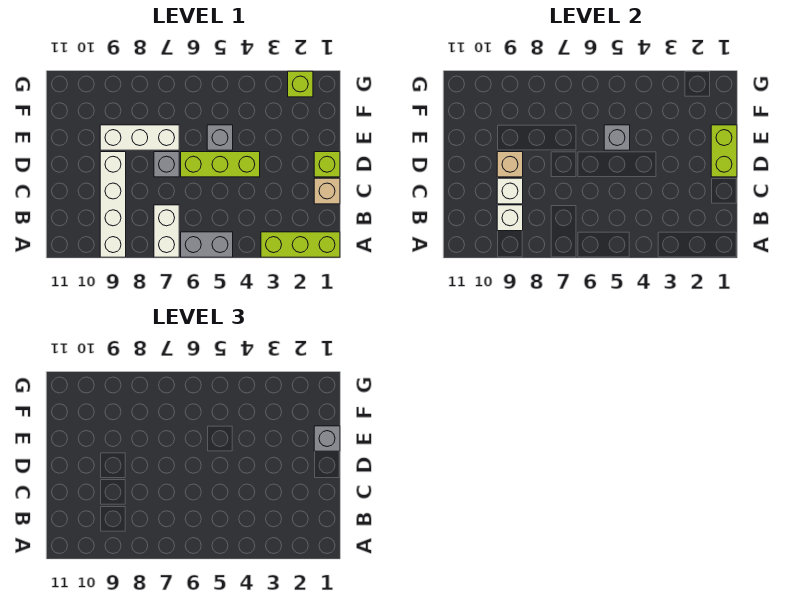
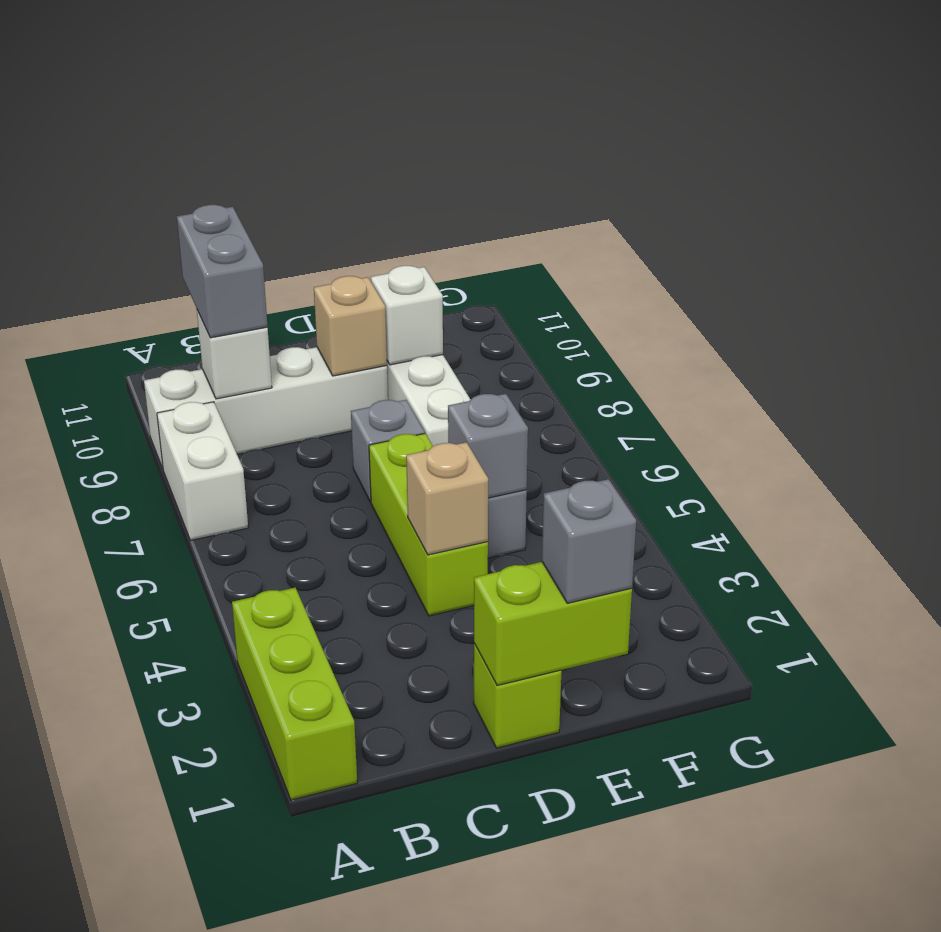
grey 1x2 brick [181,232,233,257] -> grey 1x2 brick moved to [177,205,268,338]
white 1x2 brick [154,205,179,257] -> white 1x2 brick turned to [157,402,248,540]
tan 1x1 brick [314,178,340,204] -> tan 1x1 brick moved to [406,442,488,555]
white 1x1 brick [497,178,523,204] -> white 1x1 brick moved to [371,266,443,365]
lime 1x1 brick [288,71,313,97] -> none

